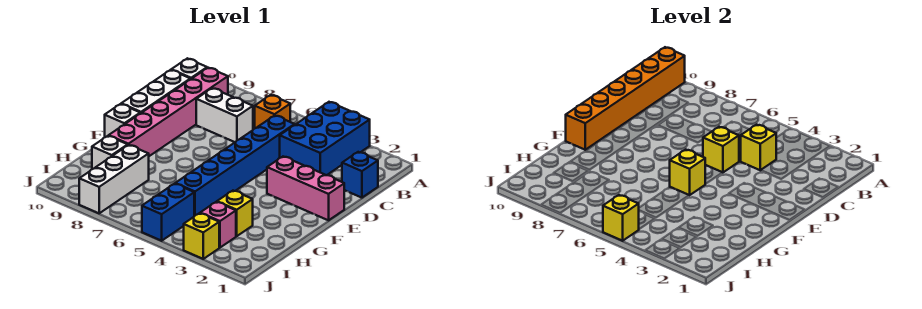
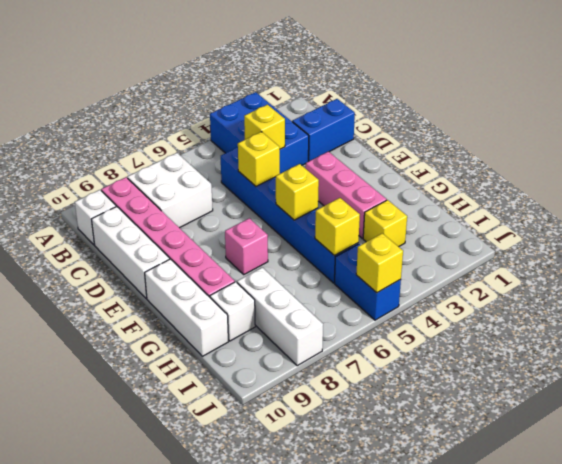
orange 1x6 brick [566,47,685,150] -> none
orange 1x1 brick [255,95,290,128] -> none
blue 1x1 brick [342,152,378,198] -> blue 1x2 brick [292,99,355,161]
white 1x2 brick [196,88,253,142] -> white 2x2 brick [127,153,213,228]
pink 1x3 brick [267,157,345,220] -> pink 1x3 brick turned to [306,152,387,238]
white 1x1 brick [105,104,140,137] -> white 1x3 brick [145,259,228,356]
pink 1x1 brick [200,202,236,248] -> pink 1x1 brick moved to [225,218,268,274]
yellow 1x1 brick [184,213,219,259] -> yellow 1x1 brick moved to [315,198,360,256]

